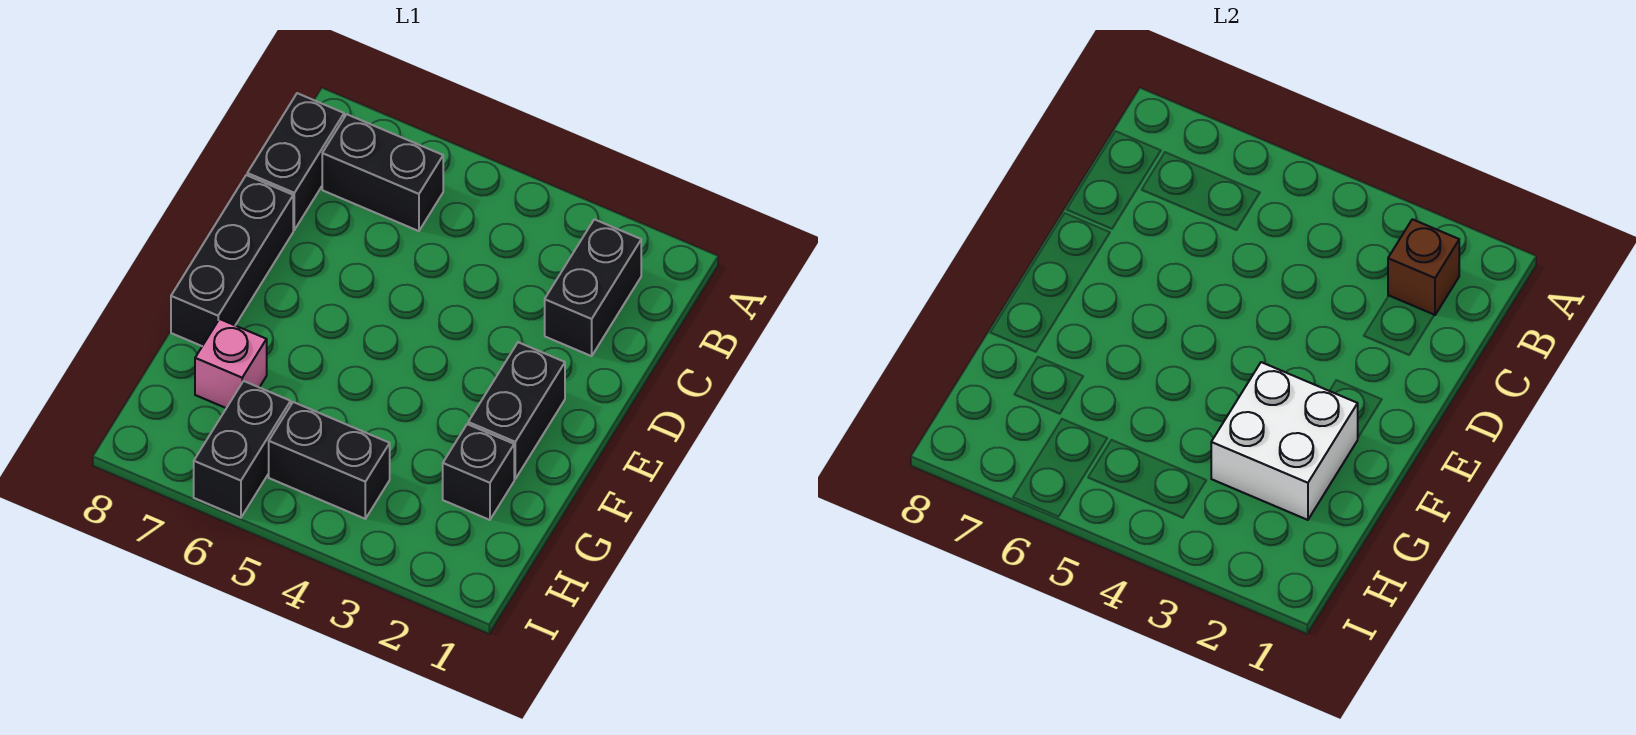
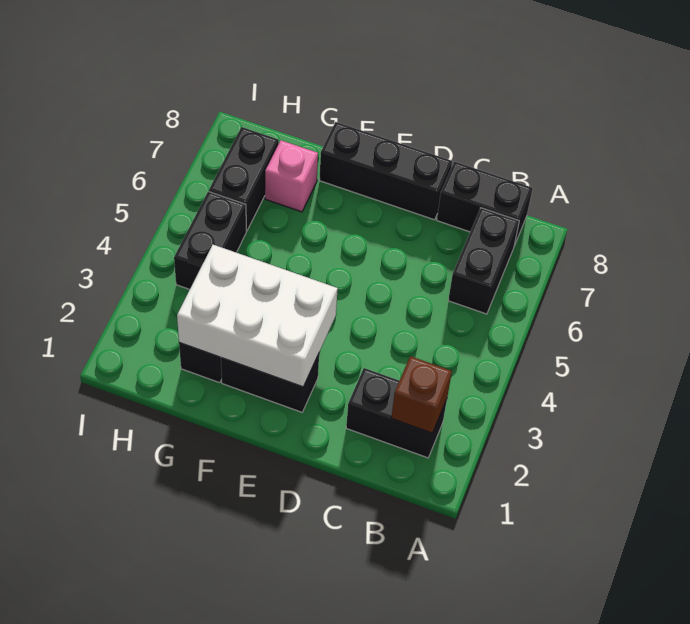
white 2x2 brick [1211,362,1358,520] -> white 2x3 brick [177,245,338,387]
black 1x2 brick [194,381,291,518] -> black 1x2 brick turned to [209,127,279,231]

